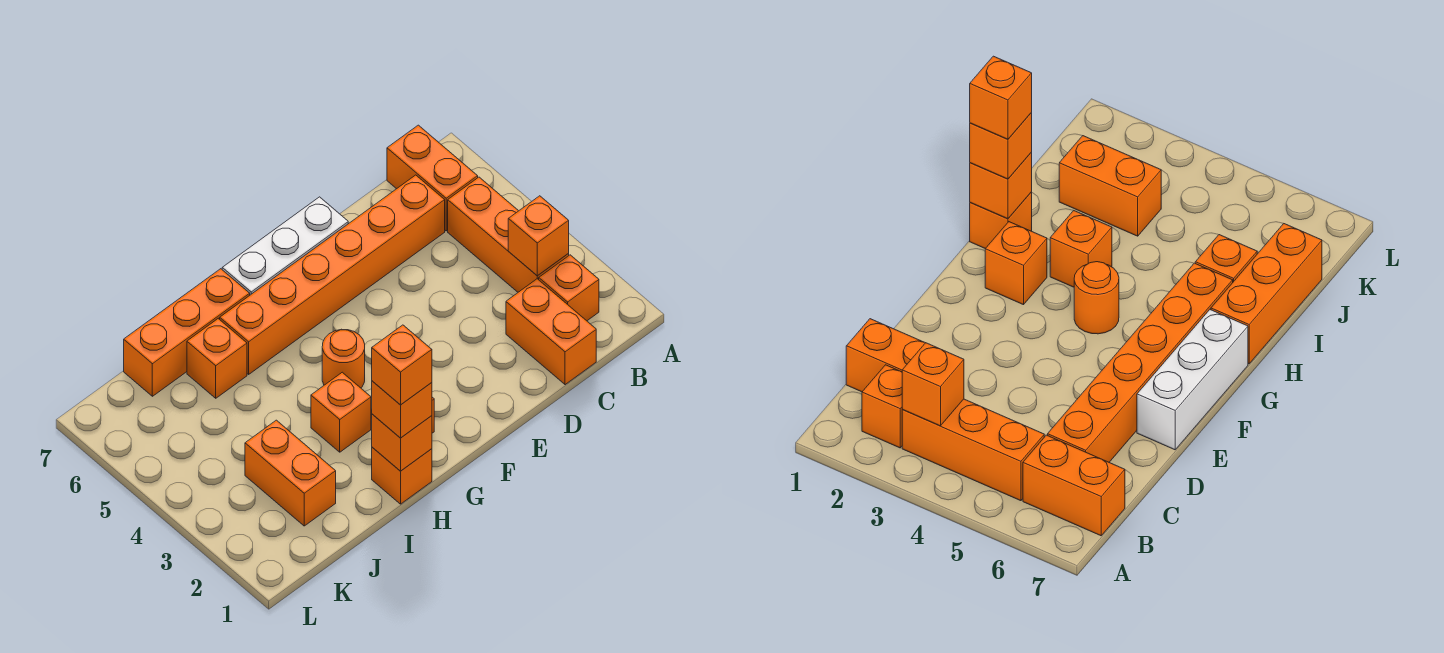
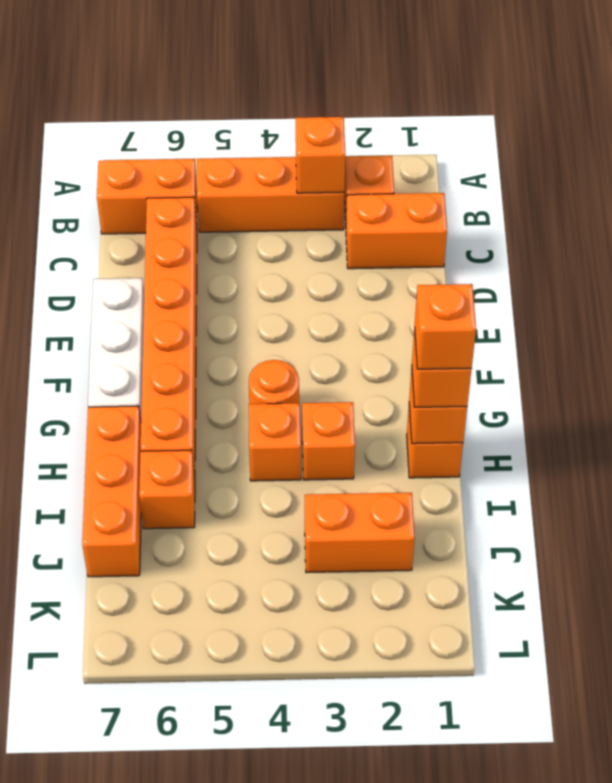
orange 1x1 brick [985,222,1047,305] -> orange 1x1 brick moved to [249,403,301,481]

